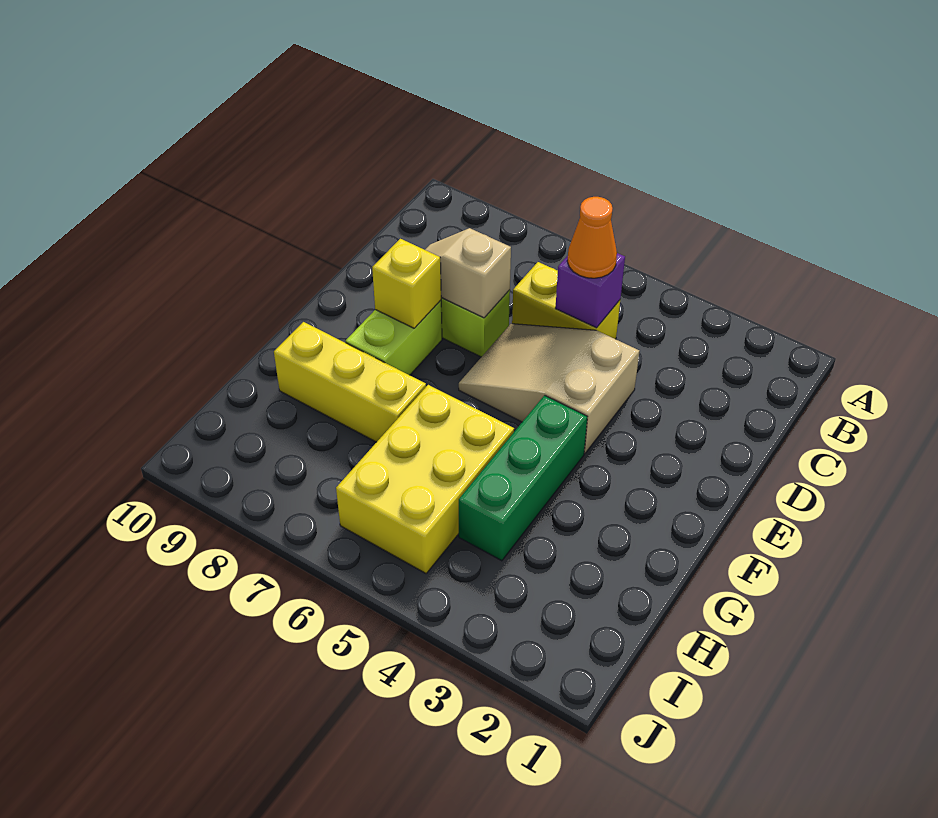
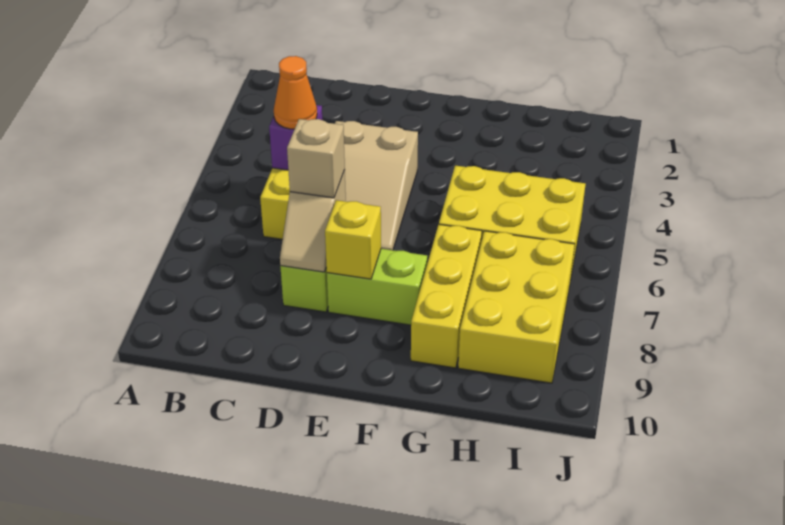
none -> tan 1x1 brick [287,119,345,198]
green 1x3 brick [459,395,587,561] -> none
none -> yellow 2x3 brick [458,231,575,383]

